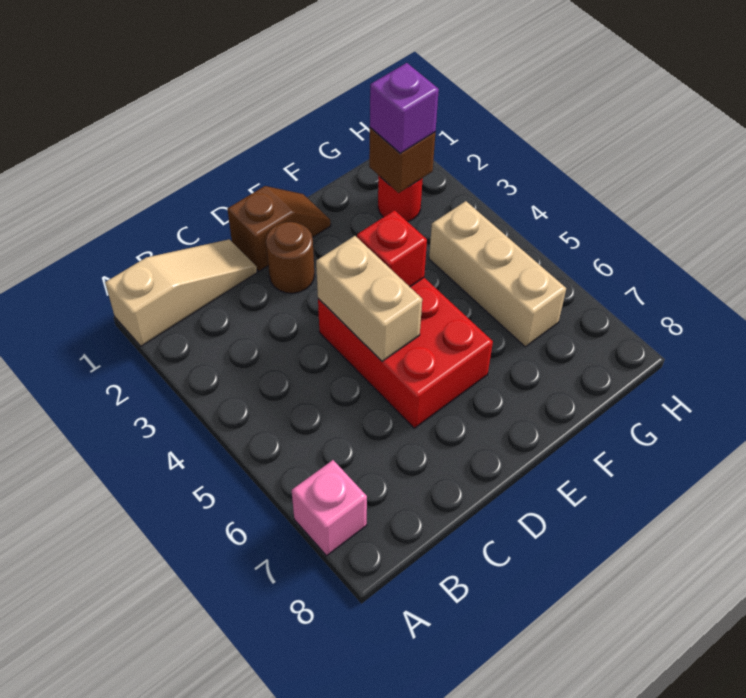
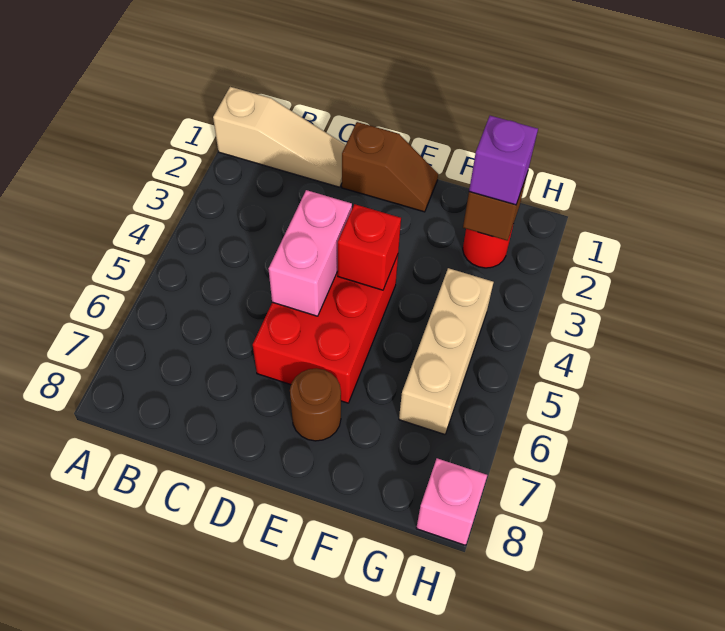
pink 1x1 brick [292,460,367,556] -> pink 1x1 brick moved to [416,458,487,545]
brown 1x1 round brick [266,222,314,293] -> brown 1x1 round brick moved to [290,368,341,441]
tan 1x2 brick [316,236,422,361] -> pink 1x2 brick [269,190,352,316]

